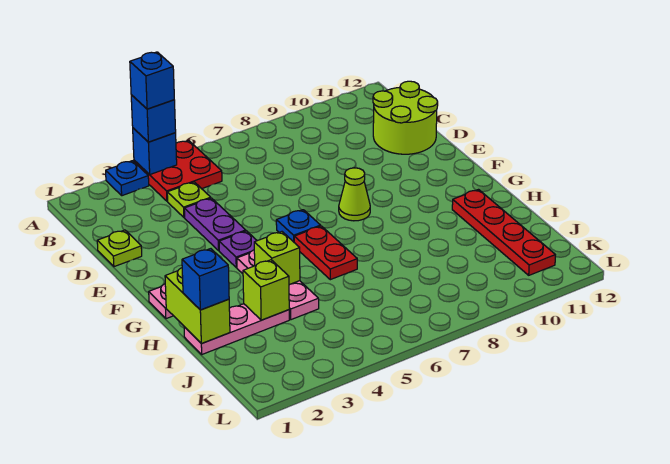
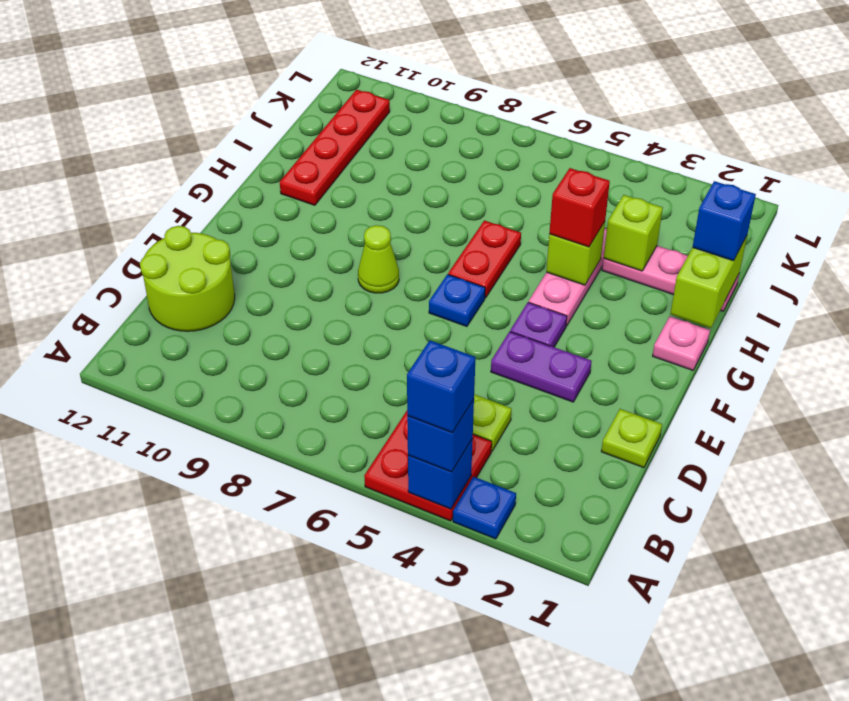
purple 1x2 plate [184,198,246,250] -> purple 1x2 plate turned to [491,332,592,402]
none -> red 1x1 brick [549,168,610,247]

